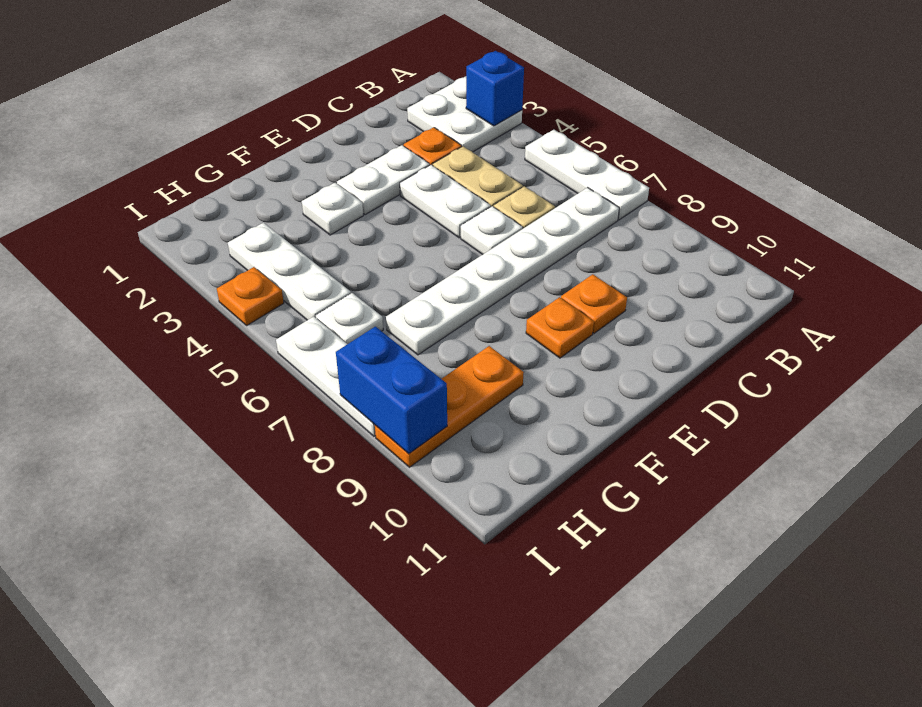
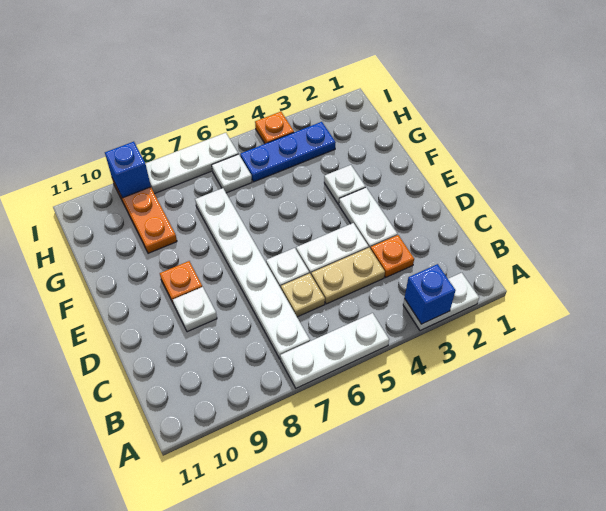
white 2x2 plate [407,76,522,152] -> white 1x2 plate [403,273,479,331]
orange 1x1 plate [561,274,627,333] -> white 1x1 plate [173,287,217,332]
white 1x3 plate [228,223,351,320] -> blue 1x3 plate [240,122,336,182]
blue 1x2 brick [336,326,447,454] -> blue 1x1 brick [105,142,151,198]

